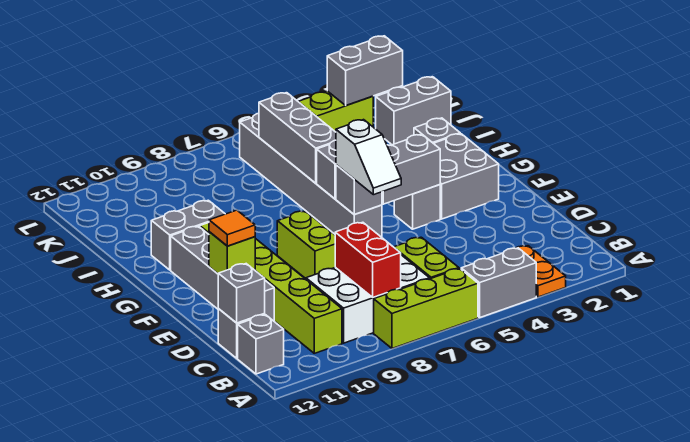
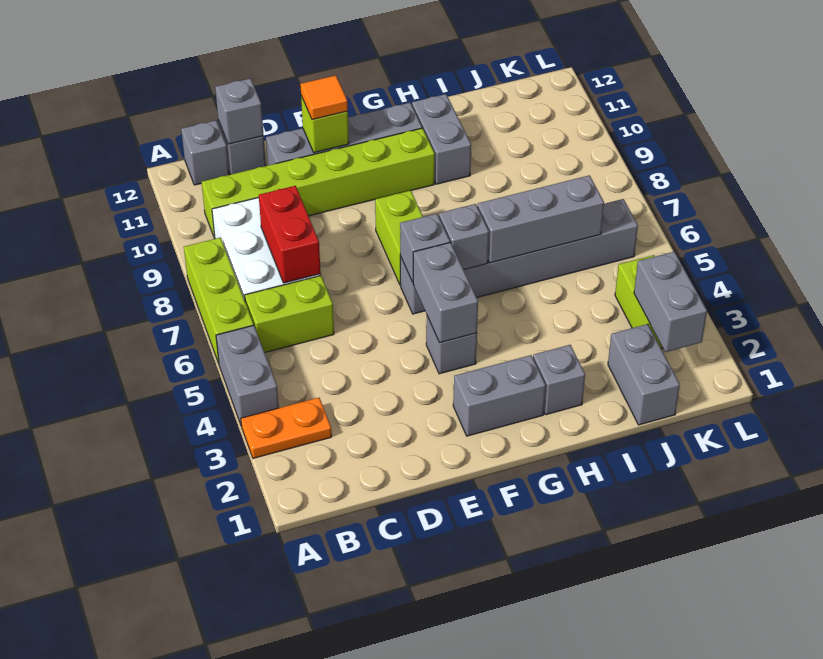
red 1x2 brick [335,222,401,297] -> red 1x2 brick turned to [259,186,321,283]
white 1x2 slope [336,120,401,195] -> none
lime 1x2 brick [277,211,335,279] -> lime 1x2 brick turned to [375,191,423,285]
grey 2x2 brick [433,134,499,219] -> grey 1x2 brick [453,355,546,436]

